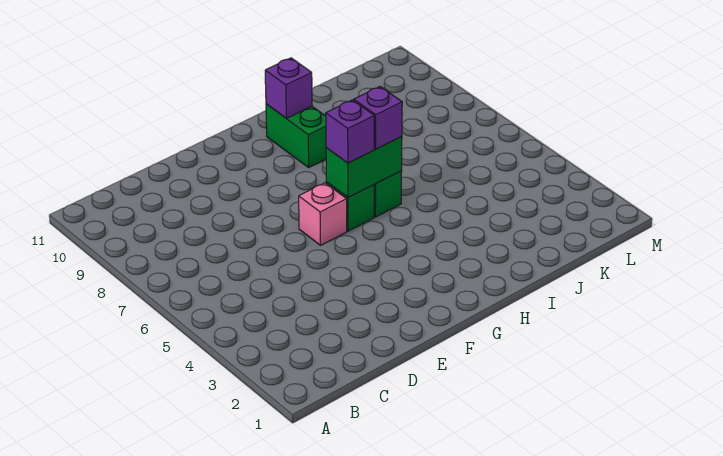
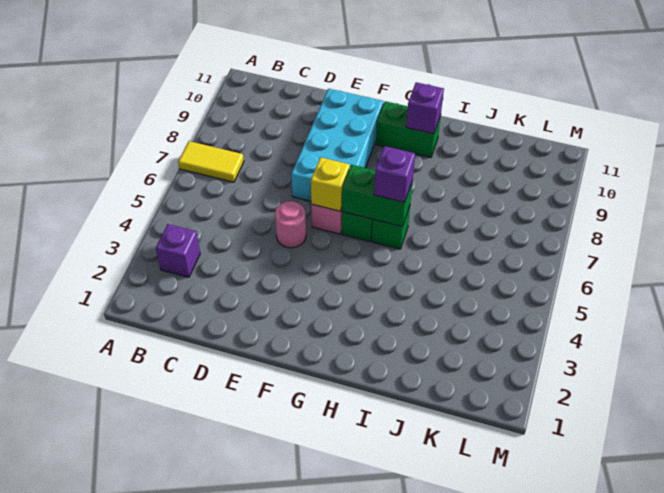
none -> yellow 1x2 tile [178,141,244,182]
none -> pink 1x1 round brick [275,201,306,248]
none -> cyan 2x4 brick [291,89,383,201]
none -> yellow 1x1 brick [311,157,350,211]
purple 1x1 brick [326,100,374,163] -> purple 1x1 brick moved to [156,224,200,277]
green 1x2 brick [266,104,326,167] -> green 1x2 brick turned to [376,101,441,158]

